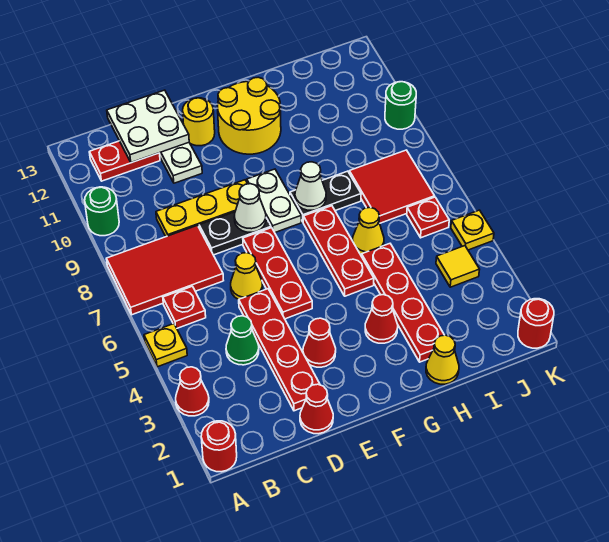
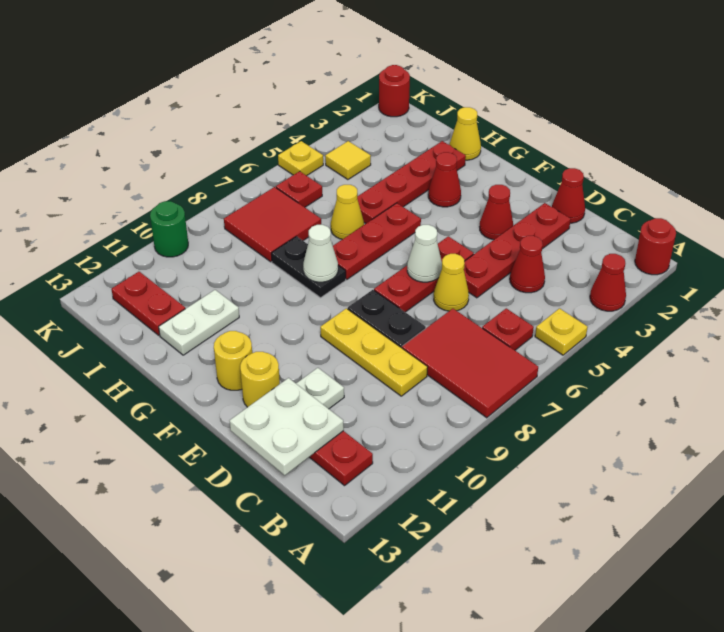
green 1x1 round brick [85,187,119,236] -> none
green 1x1 cone [226,316,259,365] -> red 1x1 cone [510,236,545,293]
white 1x1 cone [234,184,266,232] -> white 1x1 cone moved to [407,225,442,282]
white 1x2 plate [247,169,301,232] -> white 1x2 plate moved to [159,290,239,355]
yellow 2x2 round brick [218,77,281,154] -> yellow 1x1 round brick [214,331,252,390]
none -> red 1x2 plate [111,272,185,335]

